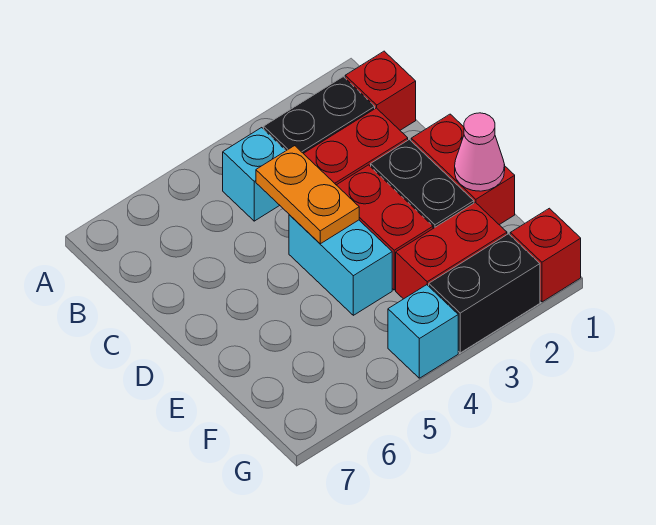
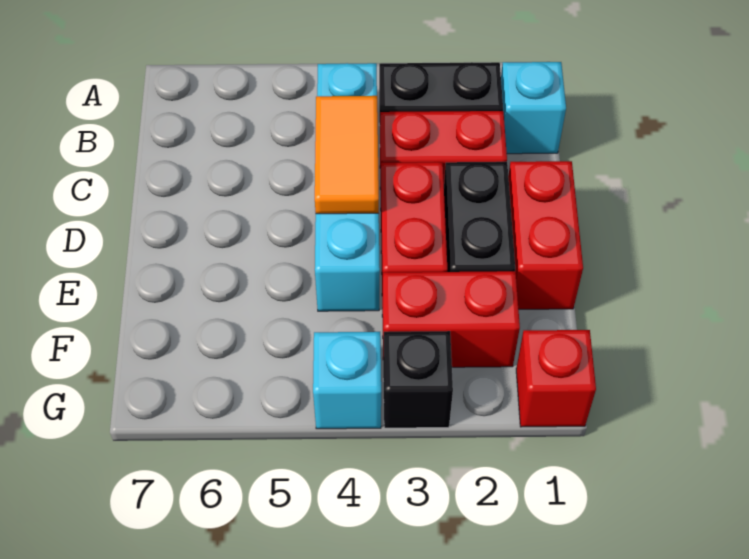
red 1x1 brick [345,51,416,130] -> cyan 1x1 brick [501,62,566,154]
orange 1x2 plate [256,146,359,244] -> orange 1x2 tile [315,96,379,214]
pink 1x1 cone [455,113,505,191] -> none
black 1x2 brick [429,234,540,353] -> black 1x1 brick [383,331,453,428]

